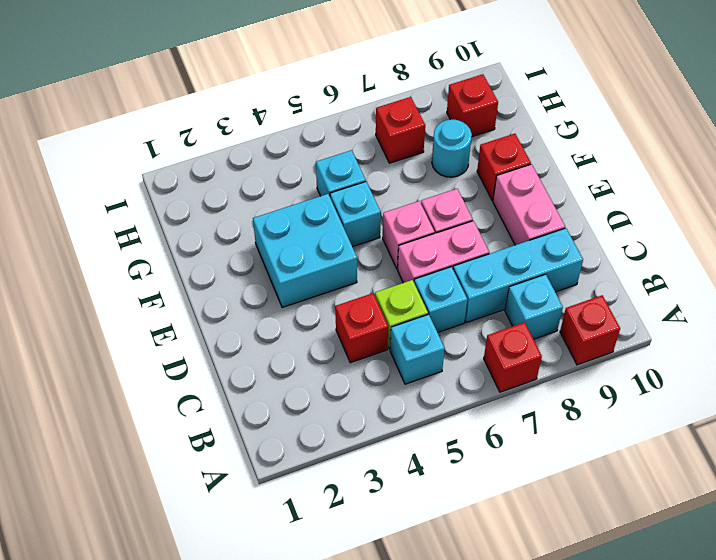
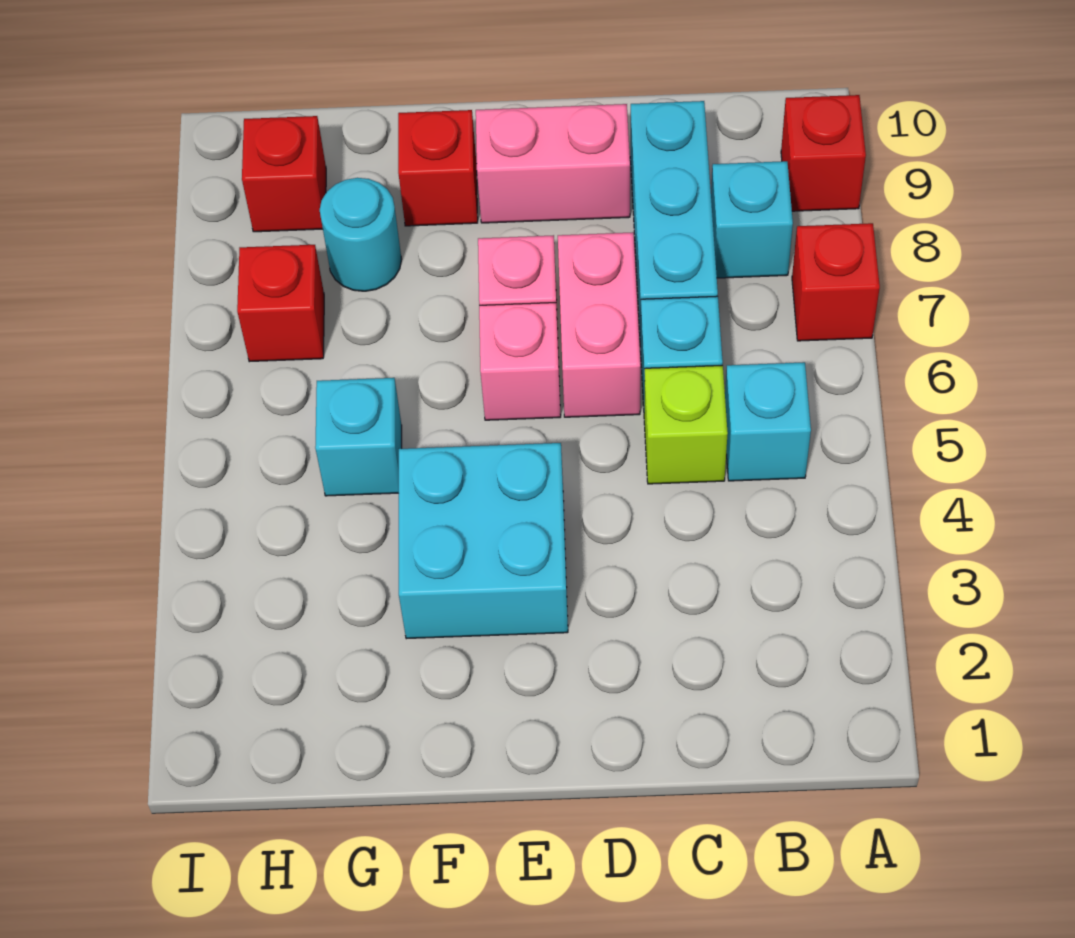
red 1x1 brick [335,293,388,363] -> none
cyan 1x1 brick [330,182,381,247] -> none

